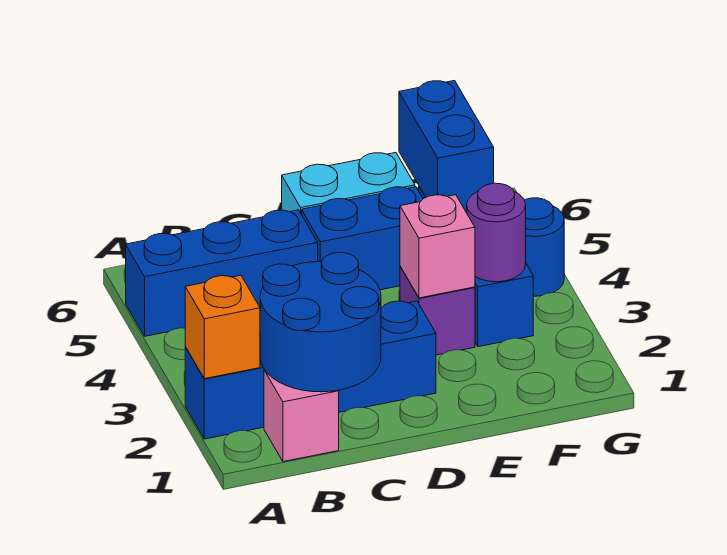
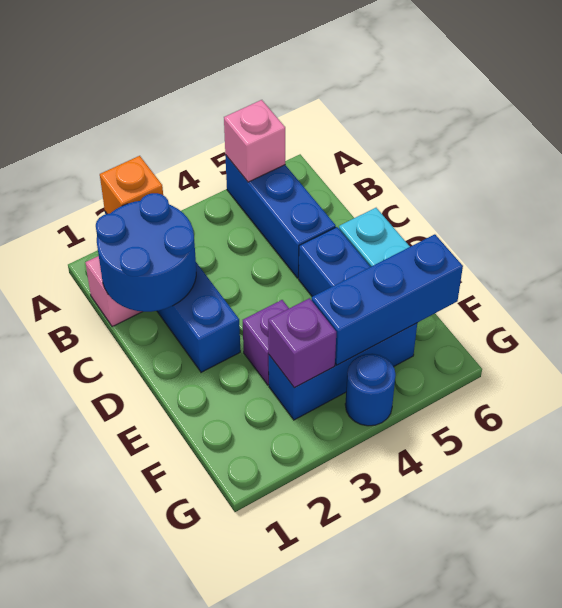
pink 1x1 brick [400,195,475,298] -> pink 1x1 brick moved to [224,100,285,182]
purple 1x1 round brick [467,183,526,282] -> purple 1x1 brick [268,298,336,388]
blue 1x2 brick [399,81,494,211] -> blue 1x3 brick [312,234,463,365]

